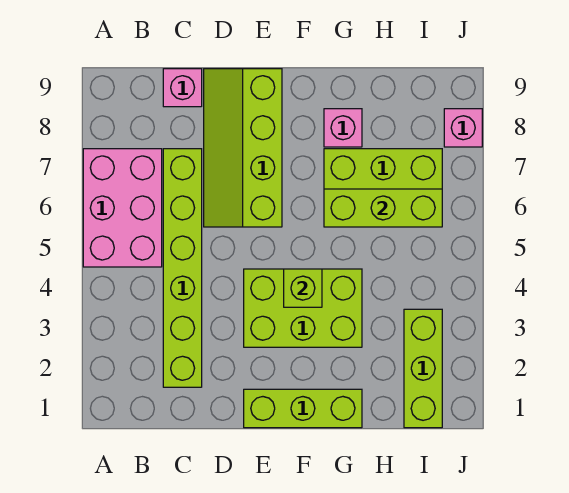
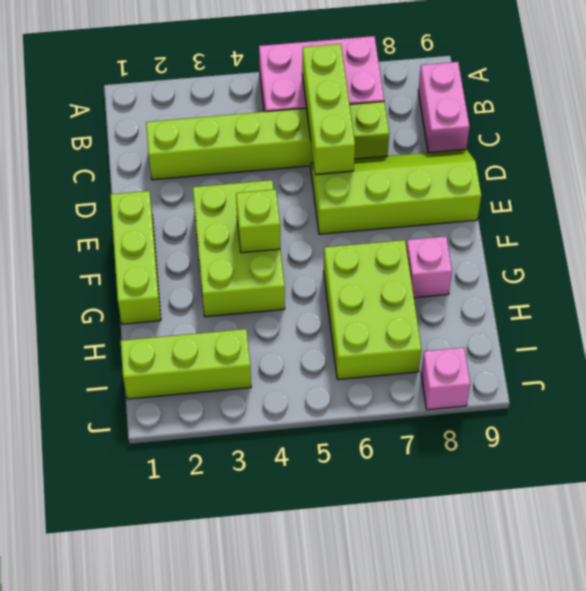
pink 1x1 brick [163,69,202,107] -> pink 1x2 brick [418,62,469,153]
lime 1x3 brick [324,189,442,227] -> lime 1x3 brick moved to [302,44,355,174]

